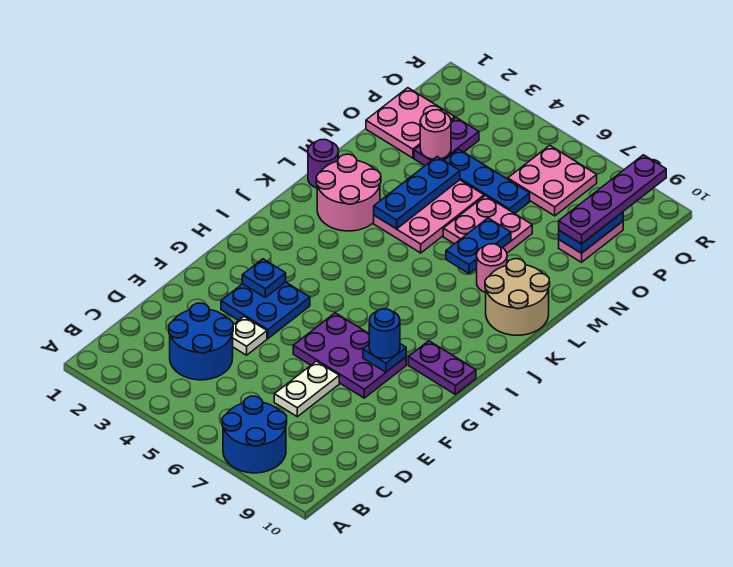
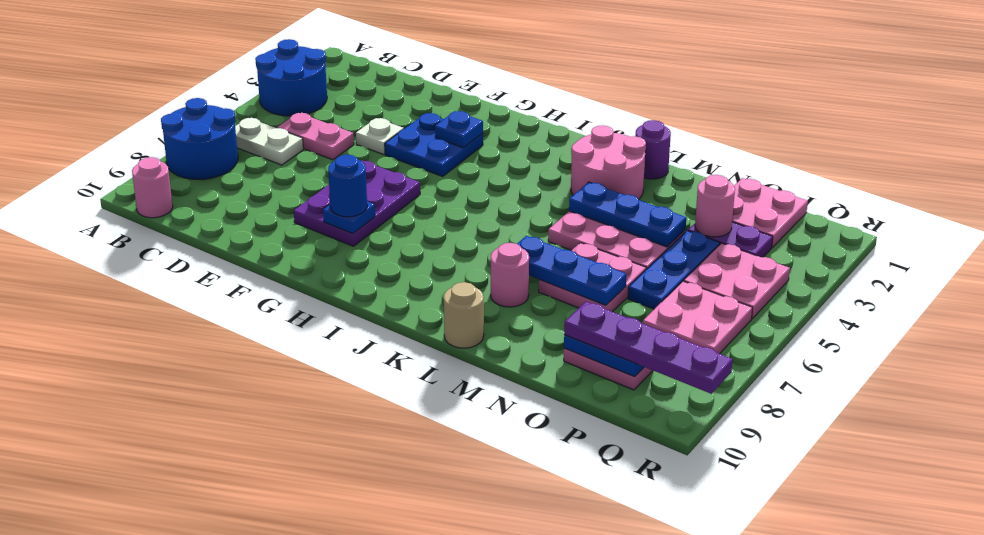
none -> pink 1x1 round brick [132,157,173,218]
blue 2x2 round brick [169,303,233,380] -> blue 2x2 round brick moved to [255,39,327,116]
none -> pink 1x2 plate [277,113,354,160]
white 1x2 plate [274,361,339,417] -> white 1x2 plate moved to [235,118,303,165]
purple 1x2 plate [408,341,476,394] -> none
tan 2x2 round brick [485,259,550,335] -> tan 1x1 round brick [444,282,484,348]
blue 1x2 plate [446,218,511,273] -> blue 1x3 plate [517,236,627,305]
none -> pink 2x2 plate [684,243,790,319]

